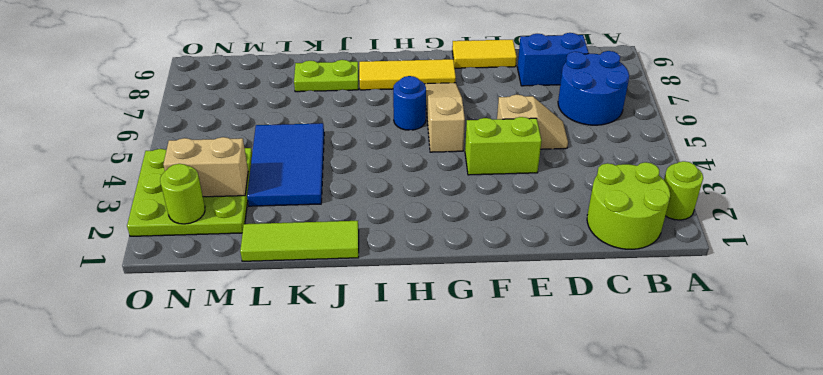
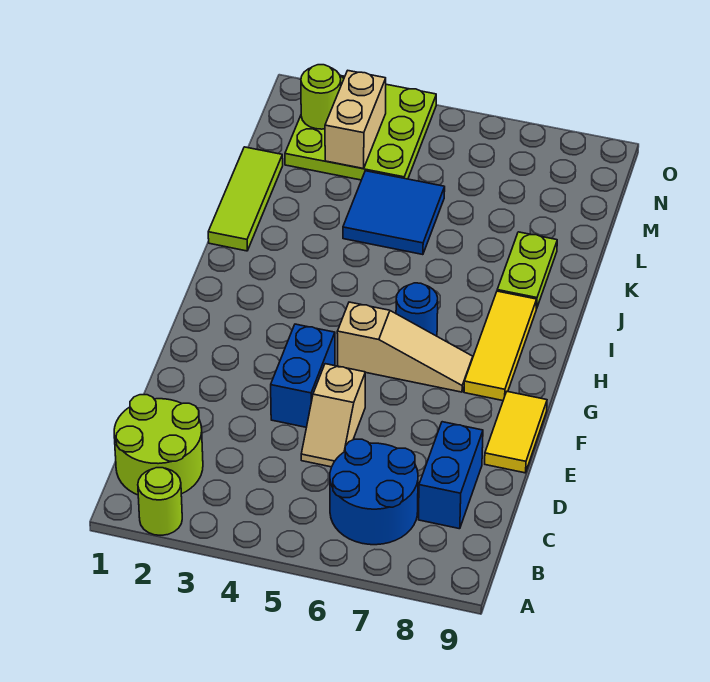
lime 1x2 brick [465,117,541,175] -> blue 1x2 brick [271,324,335,427]
blue 2x3 tile [247,123,324,206] -> blue 2x2 tile [343,171,445,255]

